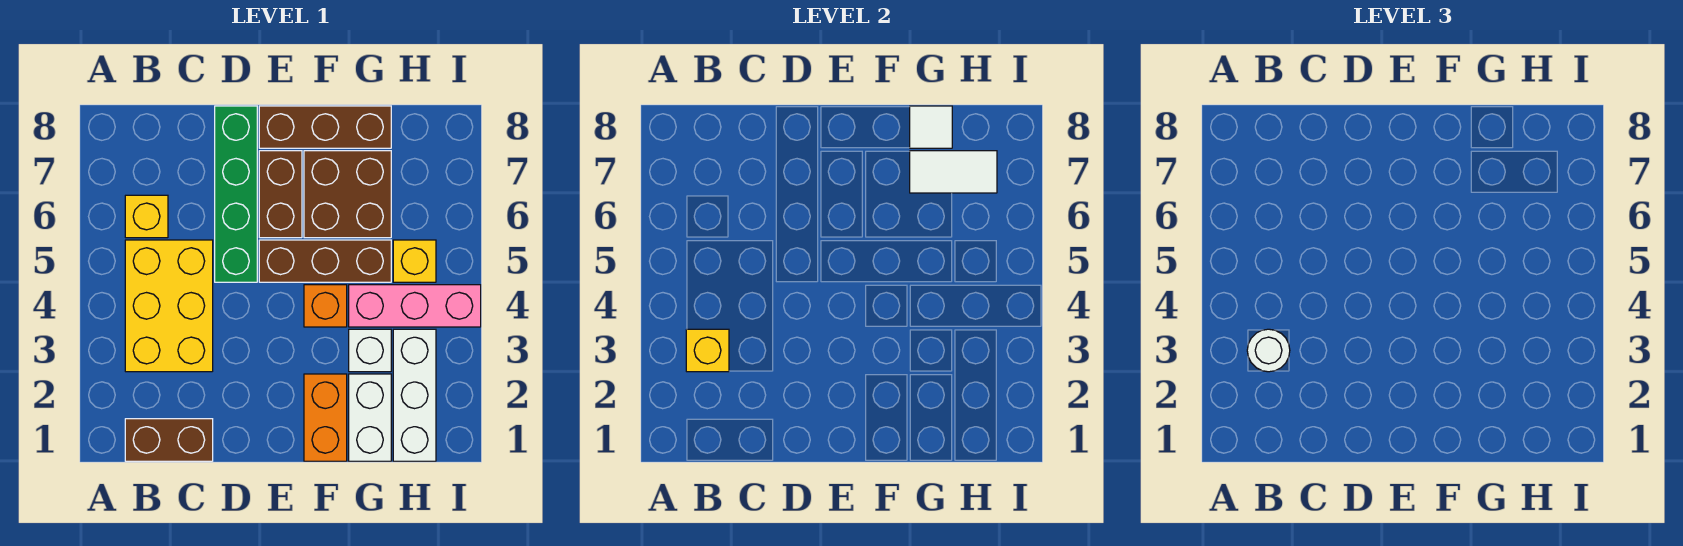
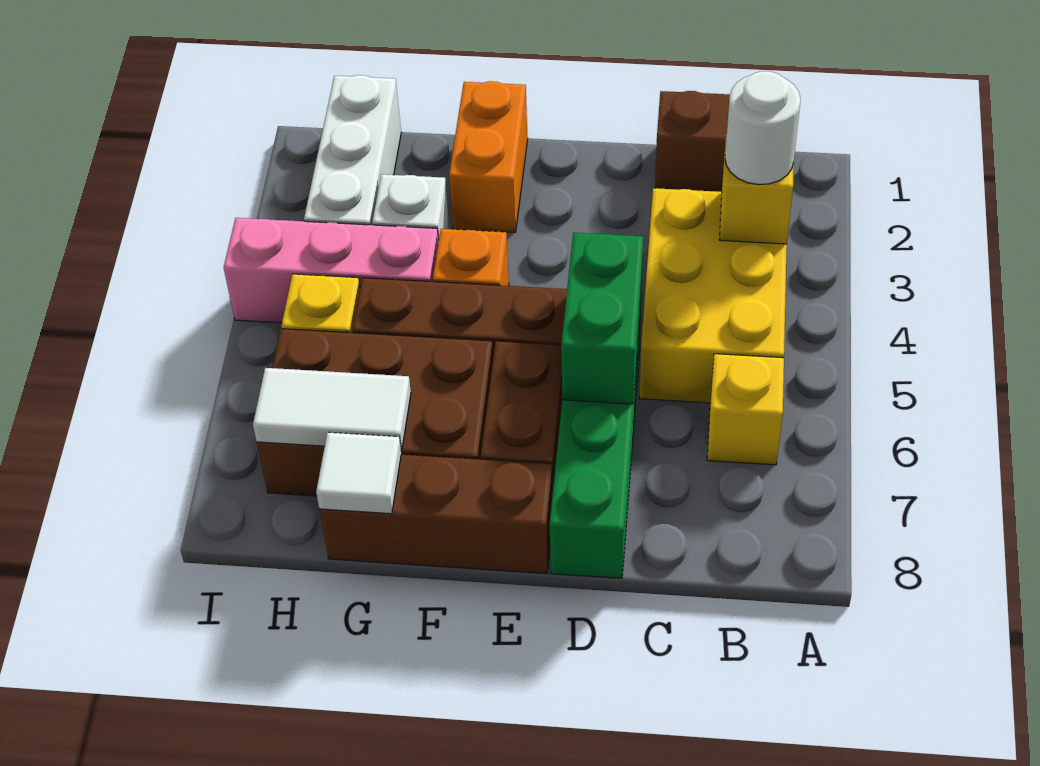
none -> green 1x2 brick [561,233,643,404]
brown 2x2 brick [304,151,391,238] -> brown 2x3 brick [257,329,493,496]
white 1x2 brick [349,374,391,461] -> none

